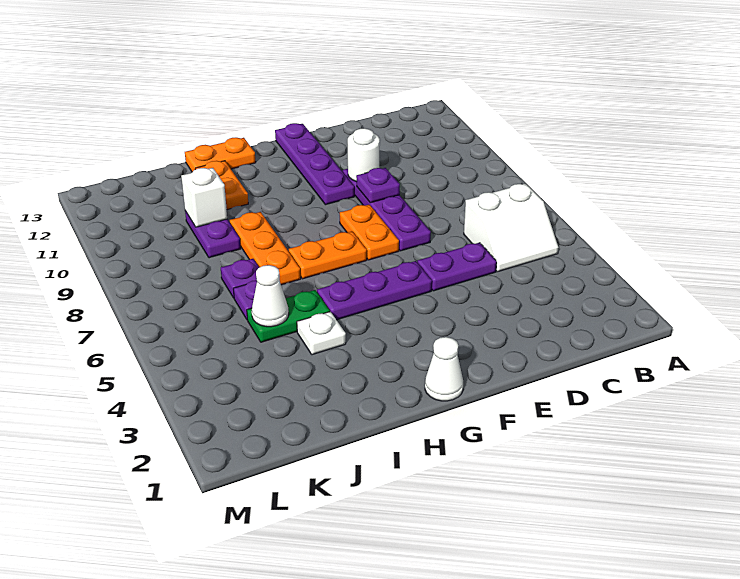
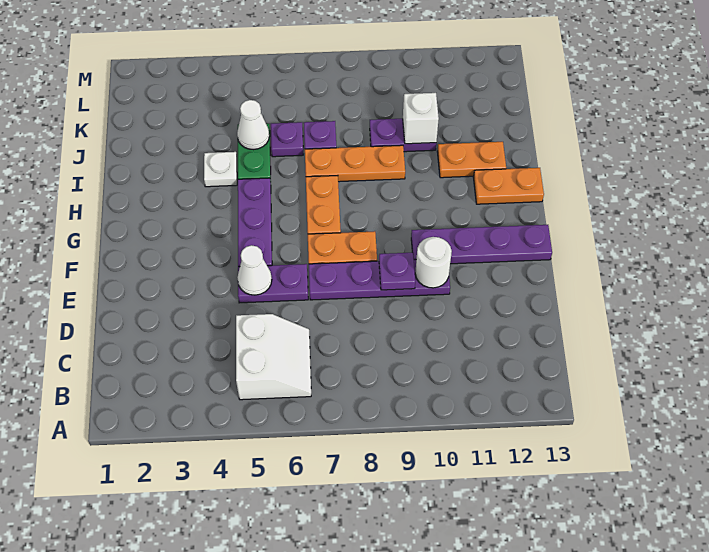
white 2x2 slope [464,184,558,272] -> white 2x2 slope turned to [236,314,311,400]
purple 1x2 plate [417,243,497,291] -> purple 1x2 plate turned to [238,264,308,303]
white 1x1 cone [425,337,463,401] -> white 1x1 cone moved to [237,245,272,295]
orange 1x2 plate [185,138,256,172] -> orange 1x2 plate turned to [473,168,544,204]

